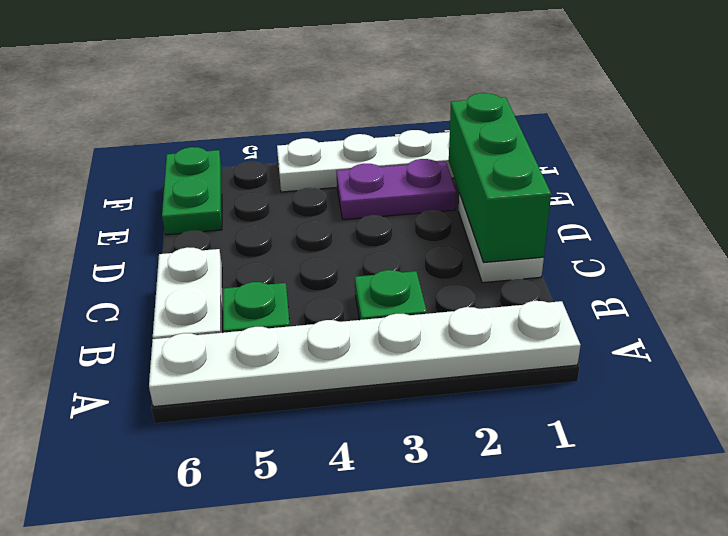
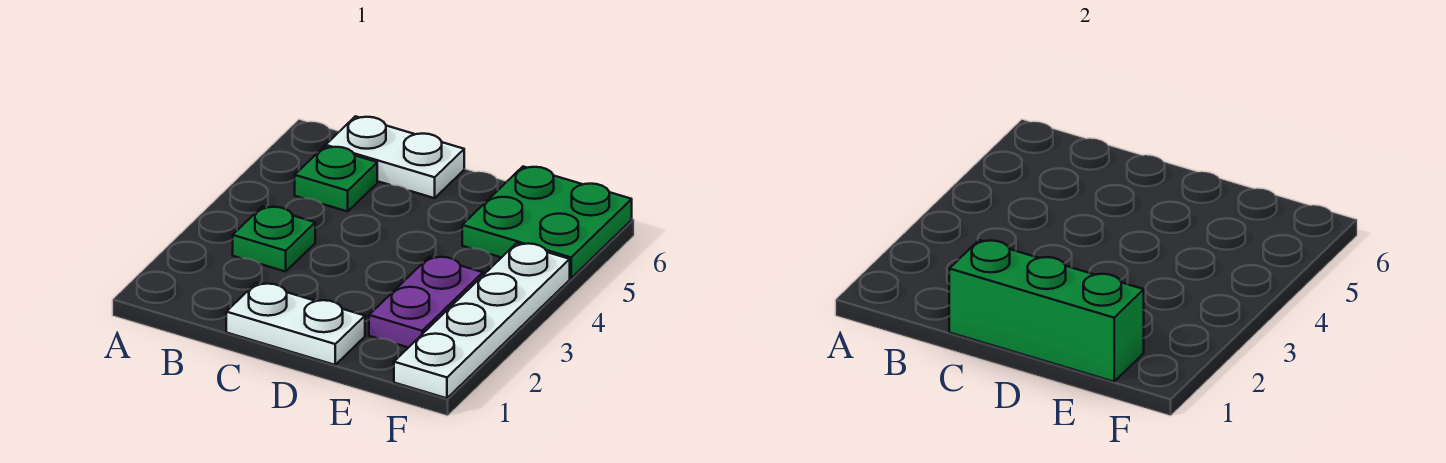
white 1x6 plate [149,301,581,407] -> none
green 1x2 plate [162,147,222,235] -> green 2x2 plate [462,167,632,278]

